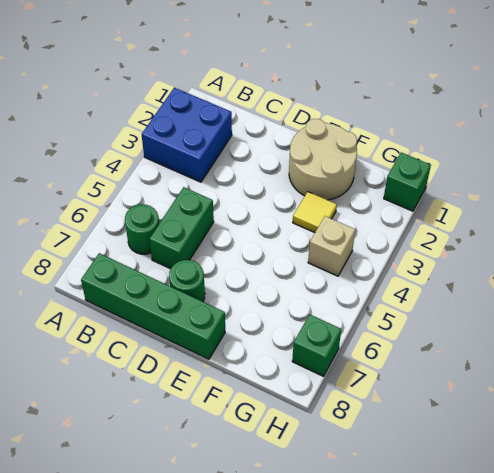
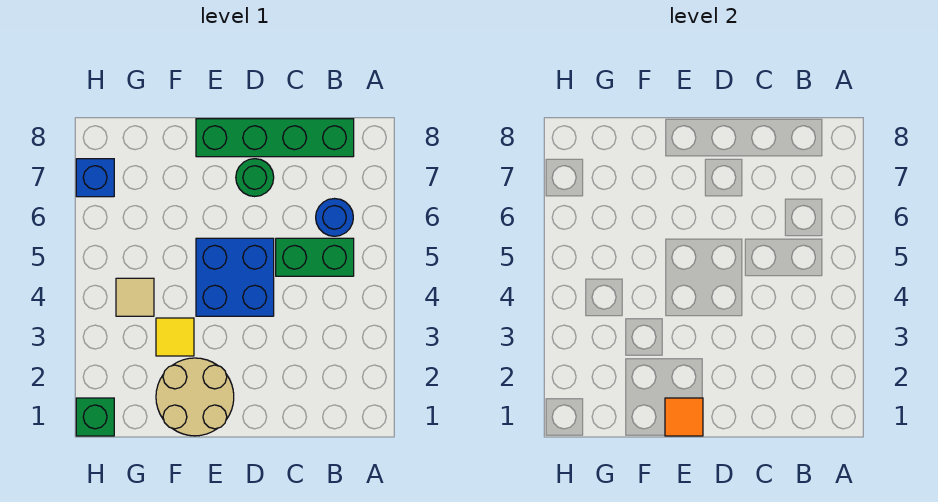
blue 2x2 brick [142,88,232,182] -> blue 2x2 brick moved to [196,238,274,316]
green 1x1 round brick [125,204,159,254] -> blue 1x1 round brick [316,199,353,236]
green 1x2 brick [149,187,214,269] -> green 1x2 brick turned to [276,238,354,276]
none -> orange 1x1 tile [665,398,703,436]
tan 1x1 brick [308,216,355,276] -> tan 1x1 tile [116,278,154,316]
green 1x1 brick [292,314,341,376] -> blue 1x1 brick [76,159,114,197]

